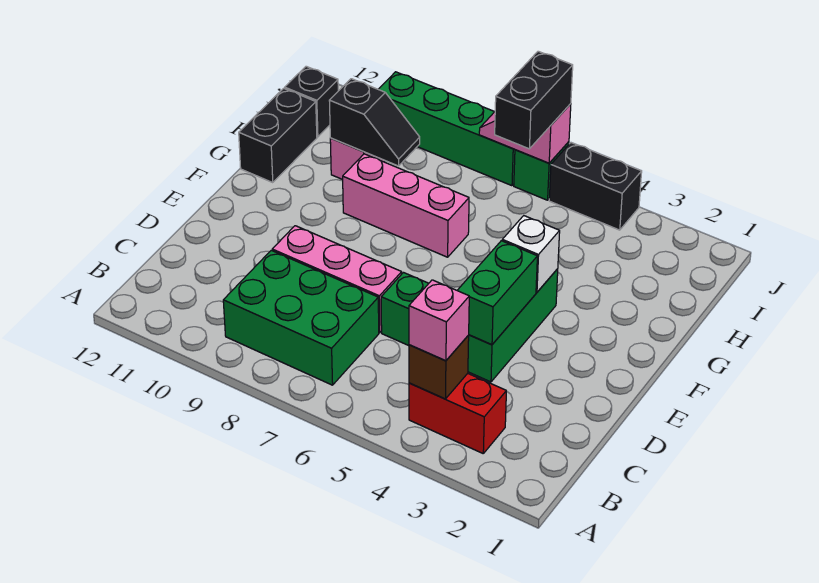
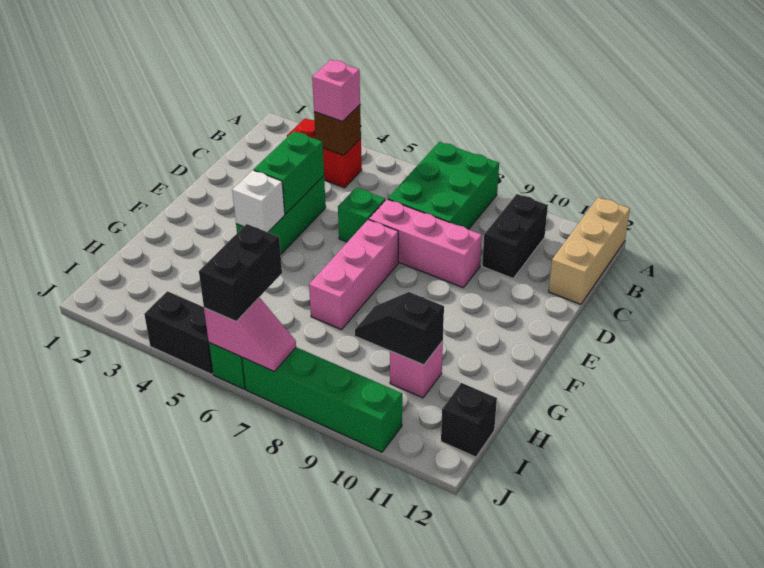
none -> tan 1x3 brick [549,197,630,304]
green 2x3 brick [223,250,379,385] -> green 2x3 brick turned to [388,142,499,230]
pink 1x3 brick [343,154,469,257] -> pink 1x3 brick turned to [309,220,398,330]
black 1x2 brick [239,88,317,183] -> black 1x2 brick moved to [482,194,548,278]

